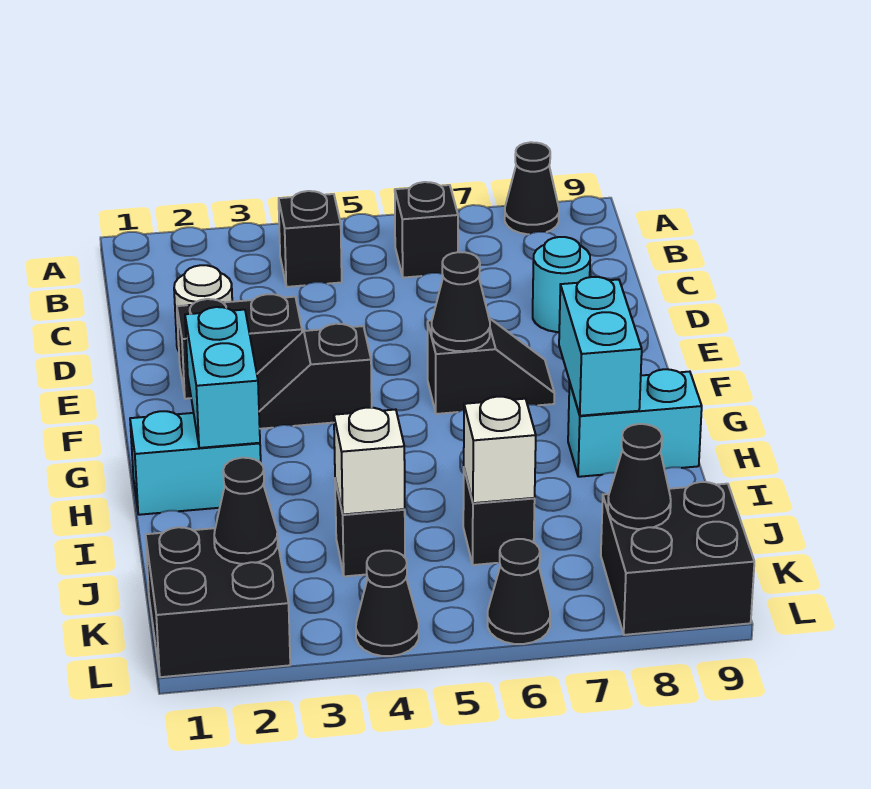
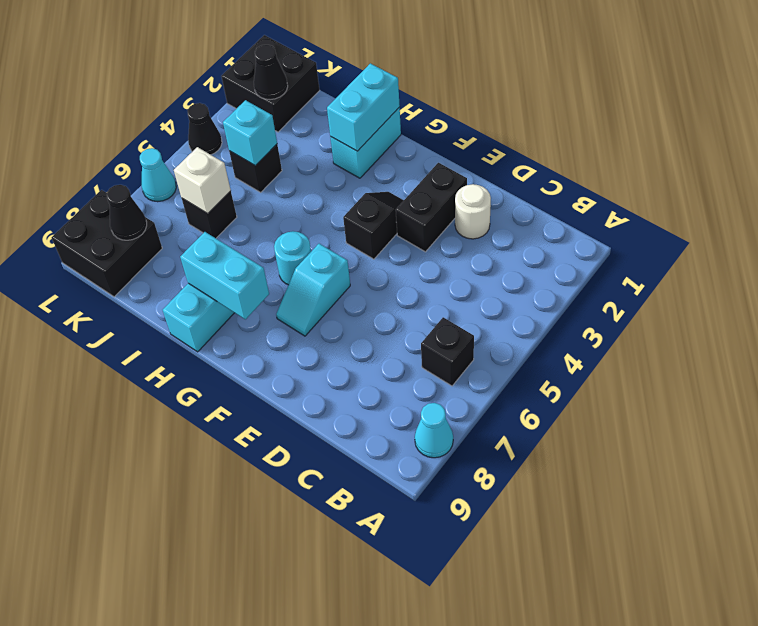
black 1x1 cone [505,142,559,234] -> cyan 1x1 cone [415,403,453,458]
black 1x1 brick [279,191,342,287] -> none
cyan 1x1 round brick [533,237,590,332] -> cyan 1x1 round brick moved to [274,231,311,285]
black 1x2 slope [428,318,554,414] -> cyan 1x2 slope [276,244,350,336]
black 1x1 cone [432,252,490,351] -> none
cyan 1x2 brick [185,307,260,448] -> cyan 1x2 brick turned to [327,63,400,151]
white 1x1 brick [334,408,405,514] -> cyan 1x1 brick [223,100,277,166]
black 1x1 cone [488,539,550,644] -> cyan 1x1 cone [140,148,176,202]

